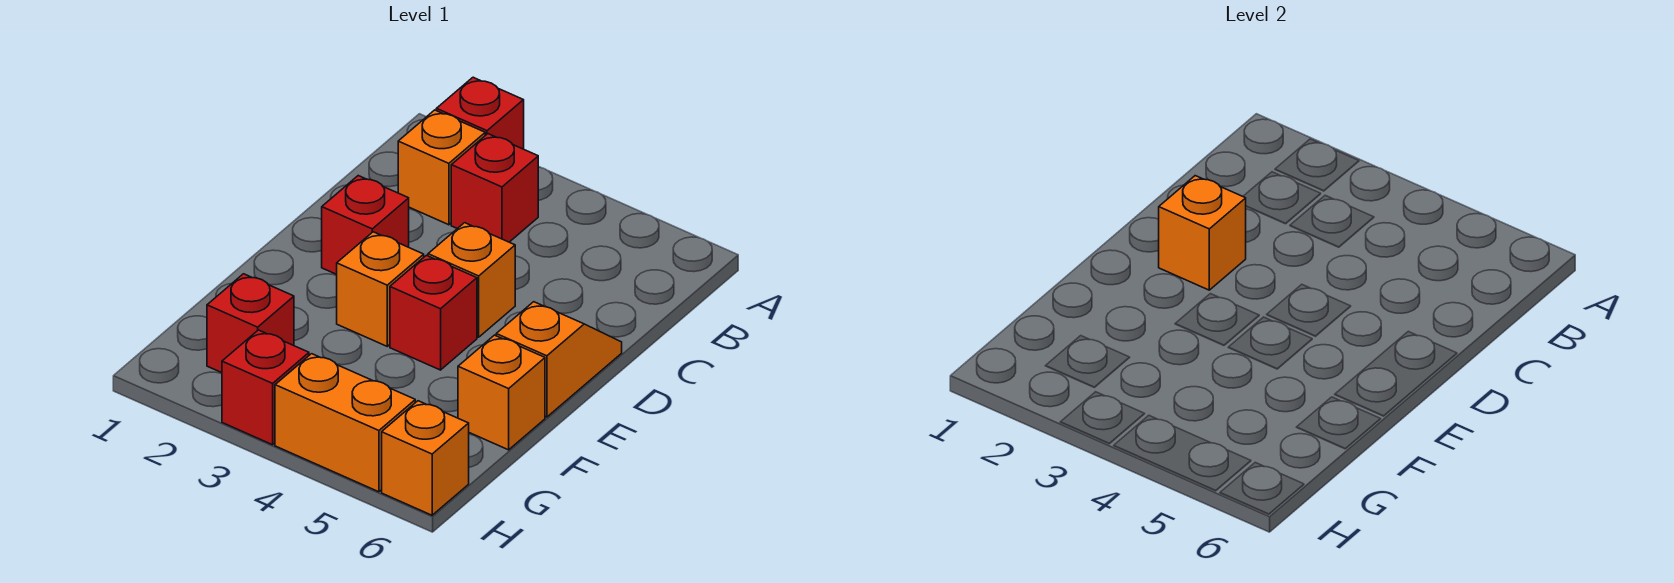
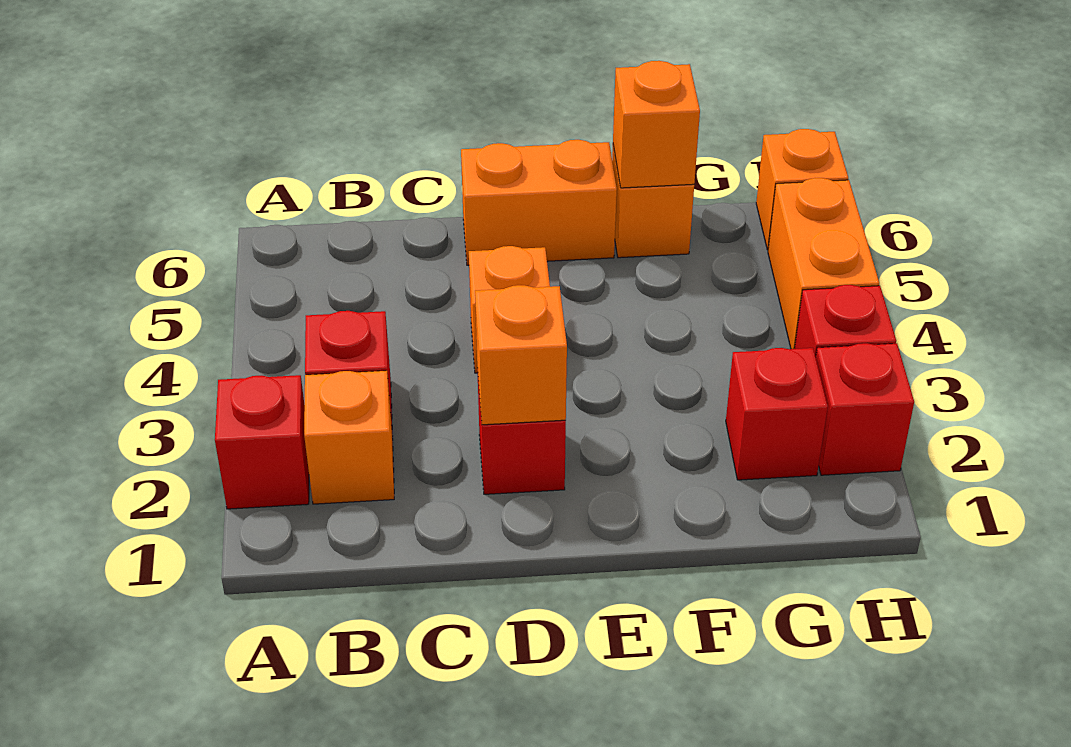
orange 1x2 slope [496,302,622,417] -> orange 1x2 brick [461,140,617,265]
orange 1x1 brick [337,232,424,346] -> orange 1x1 brick moved to [613,61,700,188]
red 1x1 brick [390,255,477,370] -> red 1x1 brick moved to [816,343,914,475]

